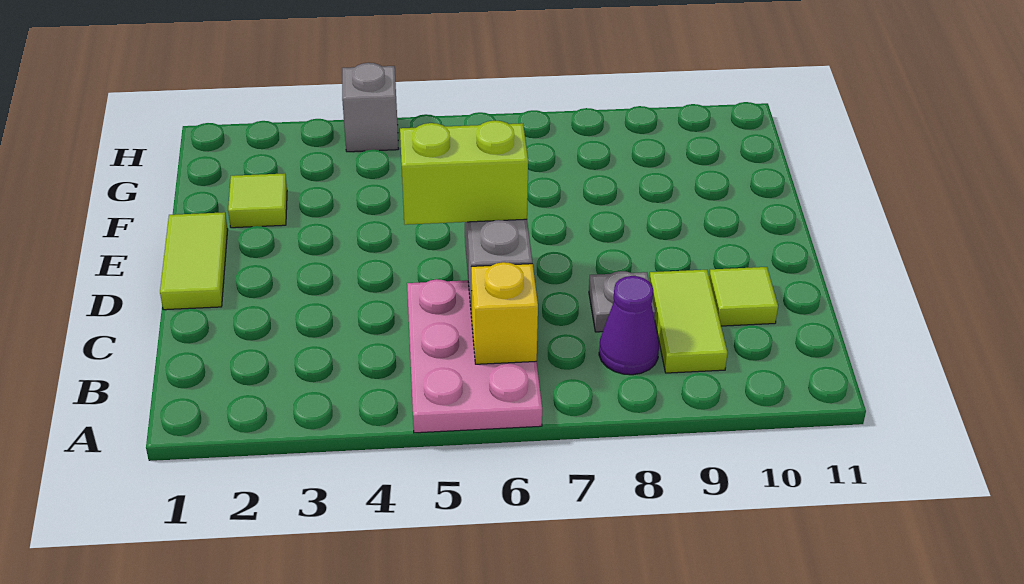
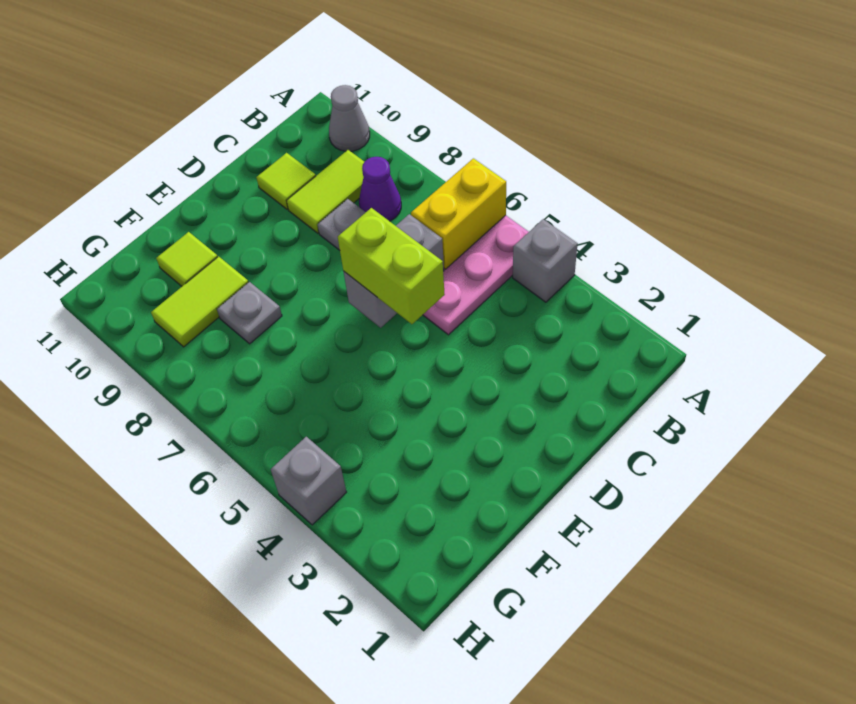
none -> grey 1x1 brick [513,219,578,302]
none -> grey 1x1 cone [329,85,370,151]
yellow 1x1 brick [471,262,538,364] -> yellow 1x2 brick [411,158,506,269]
lime 1x2 tile [160,212,228,310] -> lime 1x2 tile moved to [151,256,248,347]
lime 1x1 tile [228,173,287,228] -> lime 1x1 tile moved to [156,232,218,286]
none -> grey 1x1 plate [217,282,282,344]

